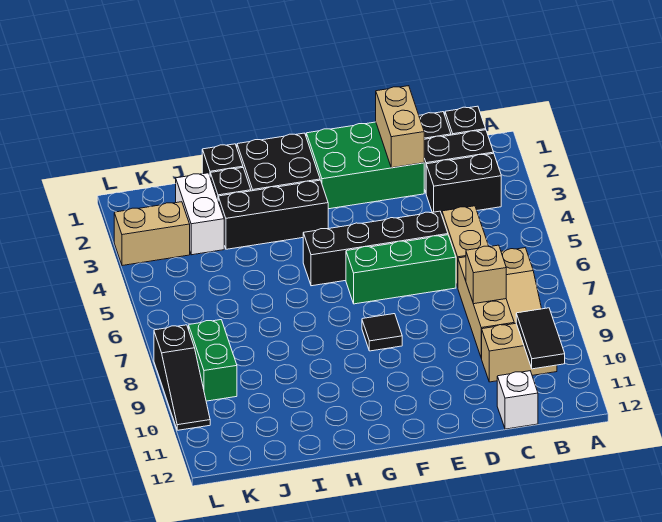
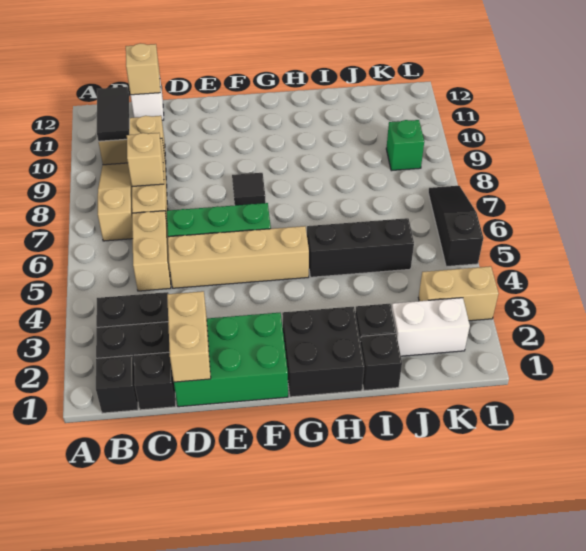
none -> tan 1x1 brick [126,43,160,95]
black 1x4 brick [303,211,448,286] -> tan 1x4 brick [168,226,309,288]
black 1x3 brick [218,180,328,249] -> black 1x3 brick moved to [307,218,414,277]
white 1x2 brick [176,173,224,255] -> white 1x2 brick turned to [392,298,470,356]
green 1x2 brick [189,320,237,401] -> green 1x1 brick [386,120,424,171]
black 1x3 slope [154,325,210,430] -> black 1x3 slope moved to [428,186,483,267]

